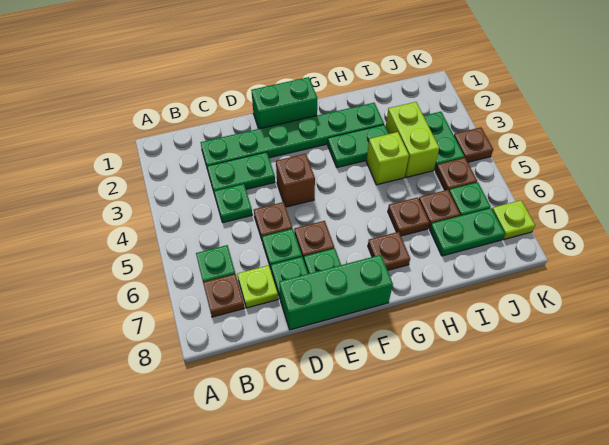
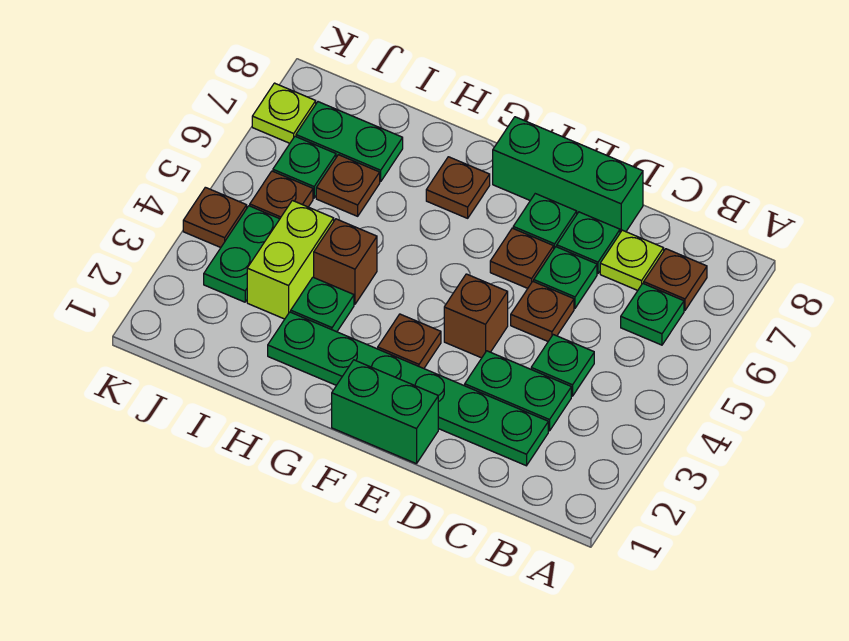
green 1x2 plate [328,125,389,168] -> green 1x1 plate [291,277,354,332]
lime 1x1 brick [366,132,409,185] -> brown 1x1 brick [314,219,377,304]
brown 1x1 plate [388,197,429,236] -> brown 1x1 plate moved to [378,314,441,368]

